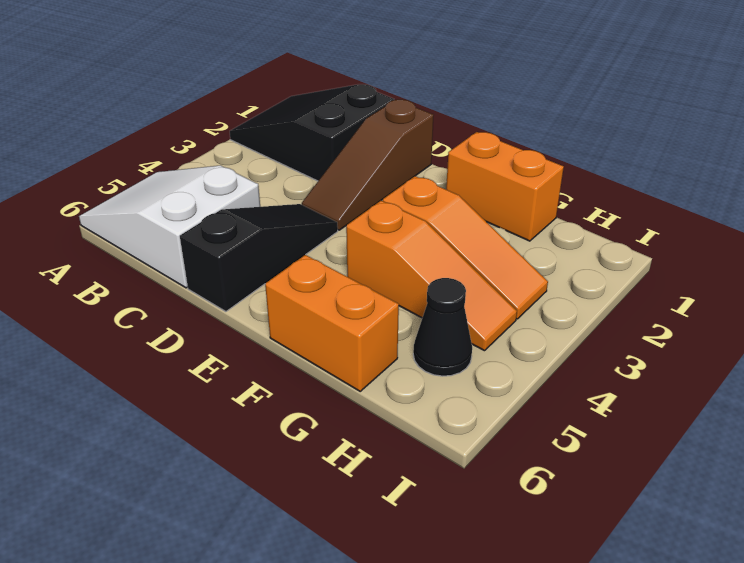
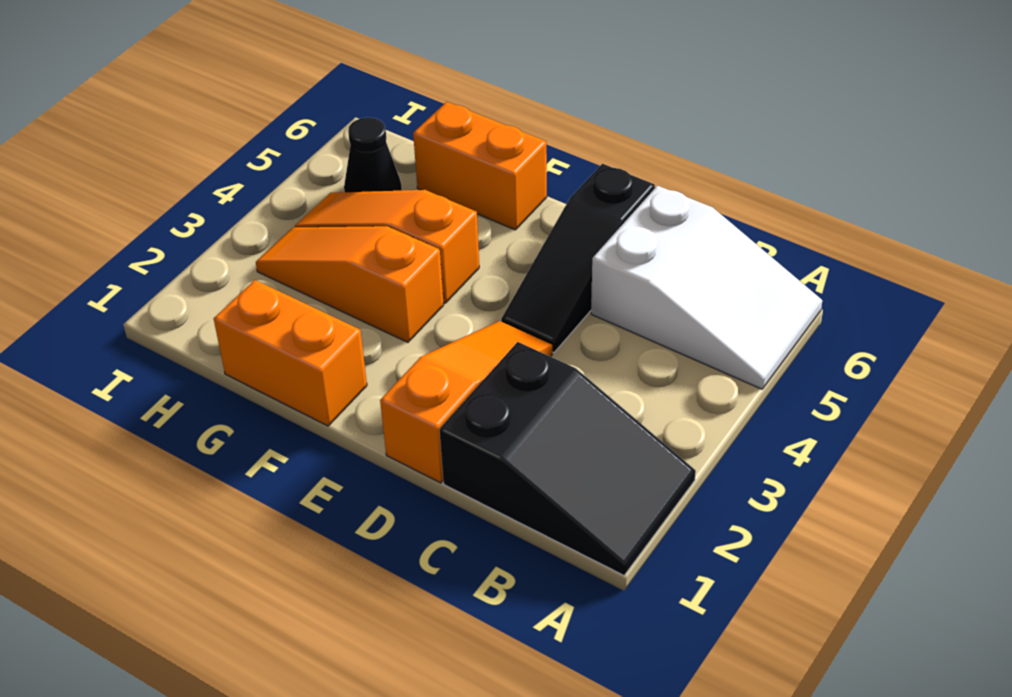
brown 1x3 slope [302,100,434,230] -> orange 1x3 slope [380,321,552,483]

